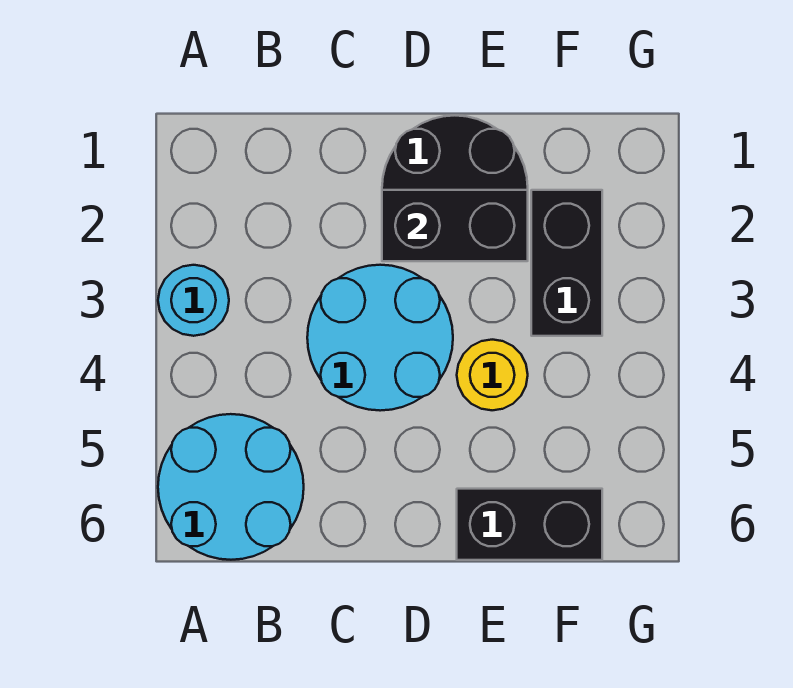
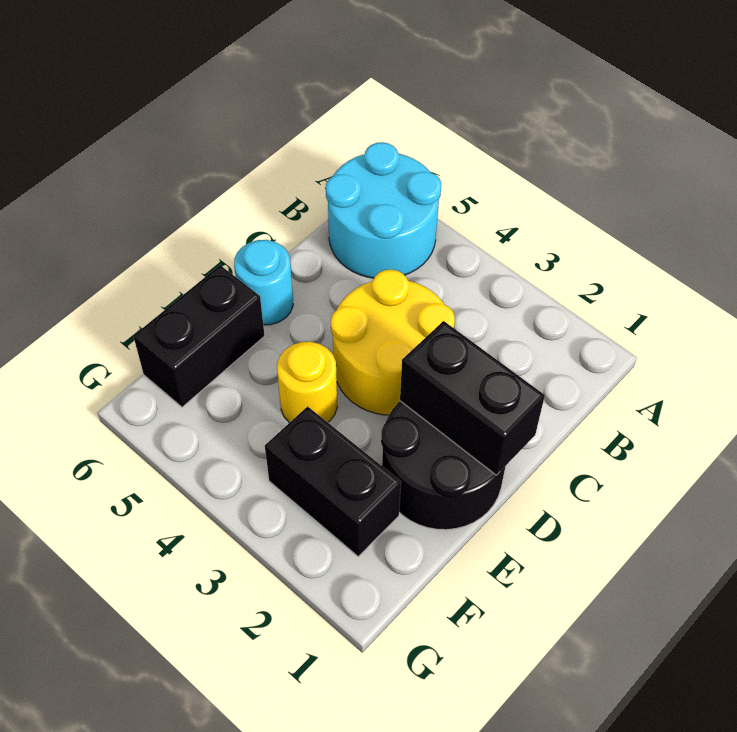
cyan 1x1 round brick [158,265,229,336] -> cyan 1x1 round brick moved to [234,240,293,325]
cyan 2x2 round brick [307,265,453,411] -> yellow 2x2 round brick [331,270,455,415]
black 1x2 brick [382,190,528,261] -> black 1x2 brick turned to [400,321,545,475]

